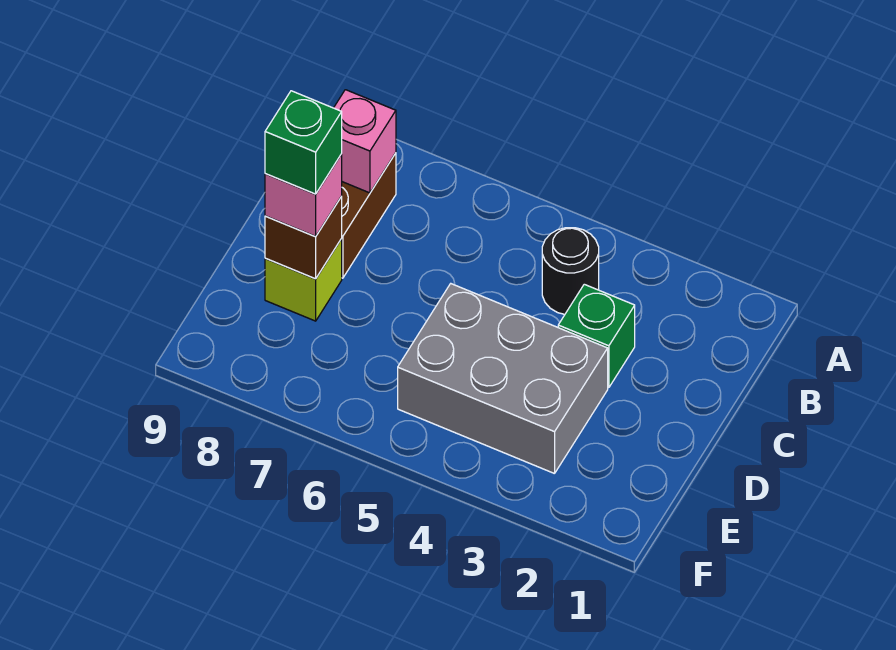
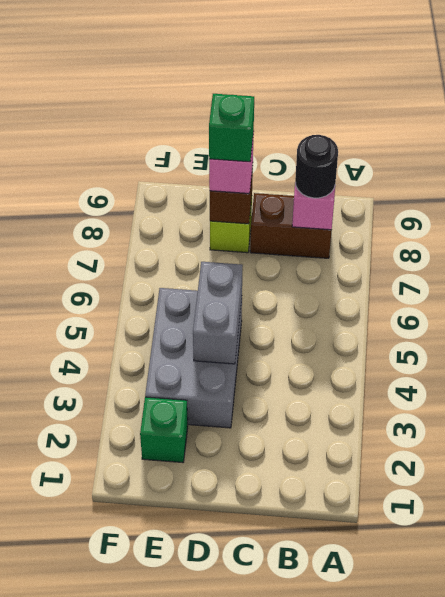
black 1x1 round brick [542,228,599,314] -> black 1x1 round brick moved to [295,135,338,198]
green 1x1 brick [558,284,635,388] -> green 1x1 brick moved to [140,397,188,463]
none -> grey 1x2 brick [193,262,243,364]

